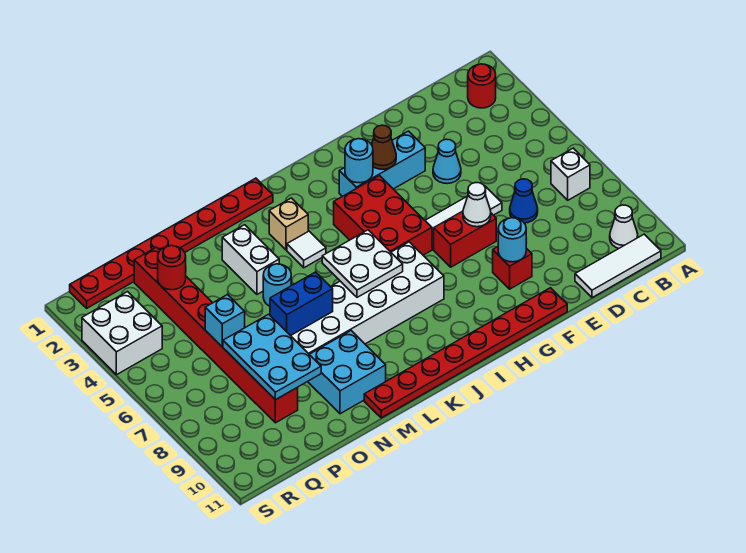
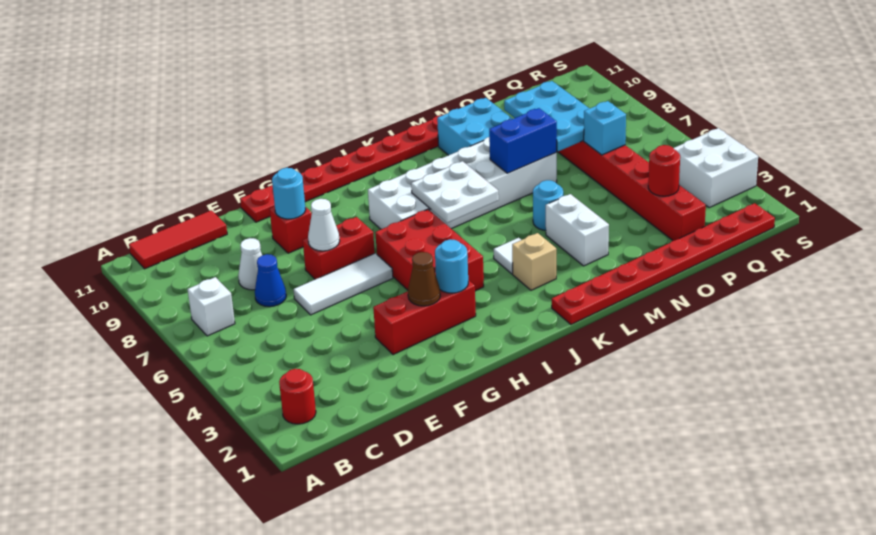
white 1x1 cone [610,205,638,249] -> white 1x1 cone moved to [238,238,262,290]
white 1x3 tile [575,234,661,298] -> red 1x3 tile [129,210,227,269]
cyan 1x1 cone [433,139,461,184] -> none
cyan 1x3 brick [339,131,425,196] -> red 1x3 brick [373,280,476,355]

